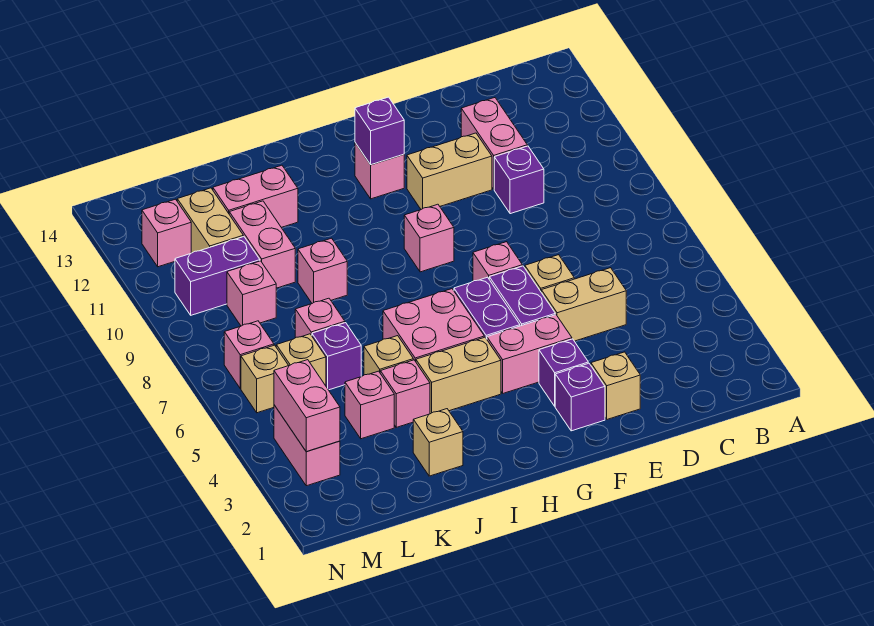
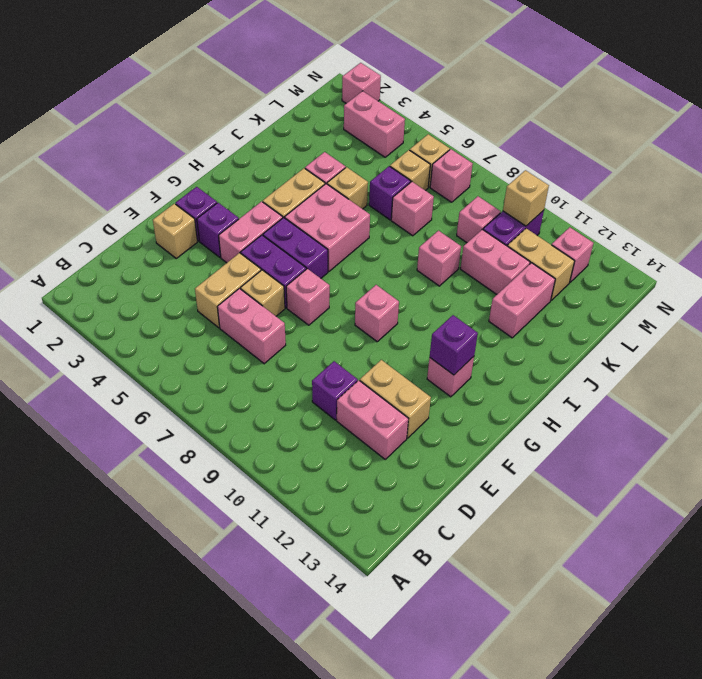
tan 1x2 brick [407,133,492,209] -> tan 1x2 brick turned to [360,360,431,438]
tan 1x1 brick [413,409,463,476] -> tan 1x1 brick moved to [503,170,549,226]
pink 1x1 brick [345,371,394,439] -> pink 1x1 brick moved to [342,63,381,103]
pink 1x2 brick [274,360,340,452] -> pink 1x2 brick moved to [217,288,286,364]

